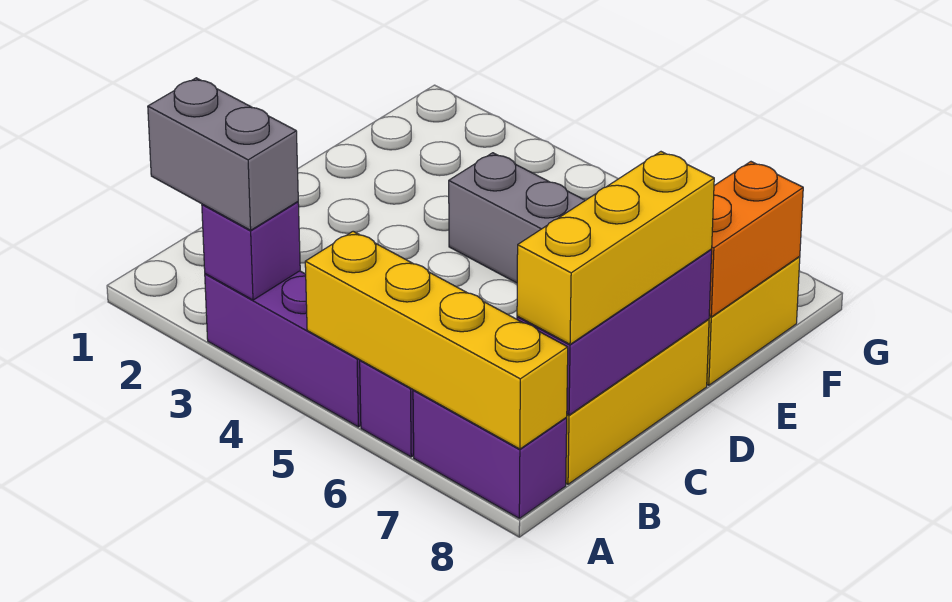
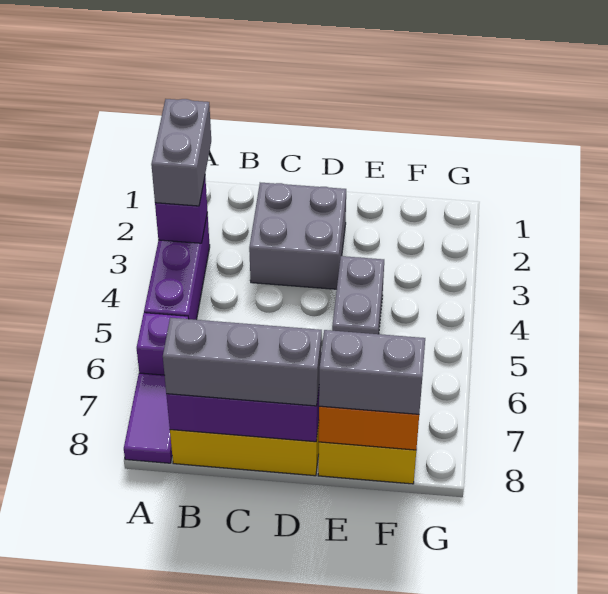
yellow 1x4 brick [305,231,568,449] -> none
purple 1x2 brick [413,390,567,518] -> purple 1x2 tile [124,373,172,463]
yellow 1x3 brick [517,152,714,344] -> grey 1x3 brick [163,318,322,406]
none -> grey 2x2 brick [249,183,346,289]
none -> grey 1x2 brick [319,330,425,414]

